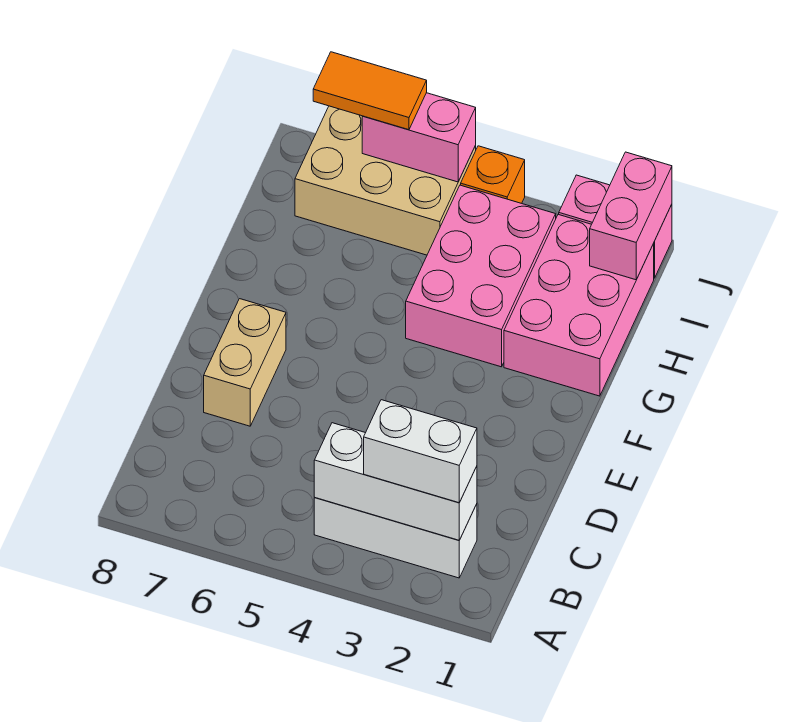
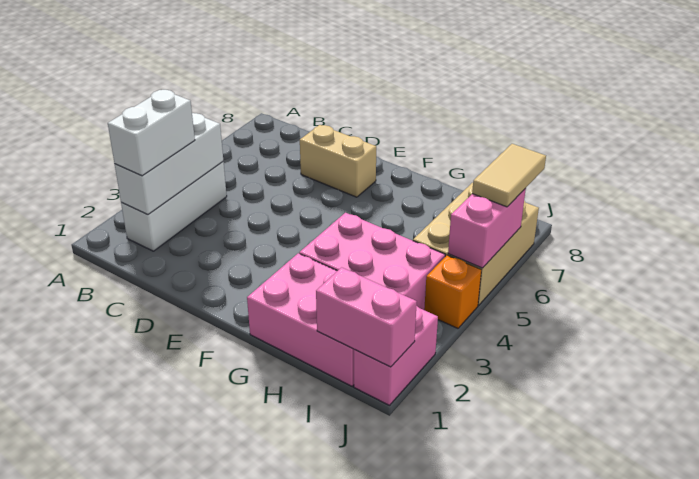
orange 1x2 tile [313,52,427,130] -> tan 1x2 tile [472,144,546,207]

